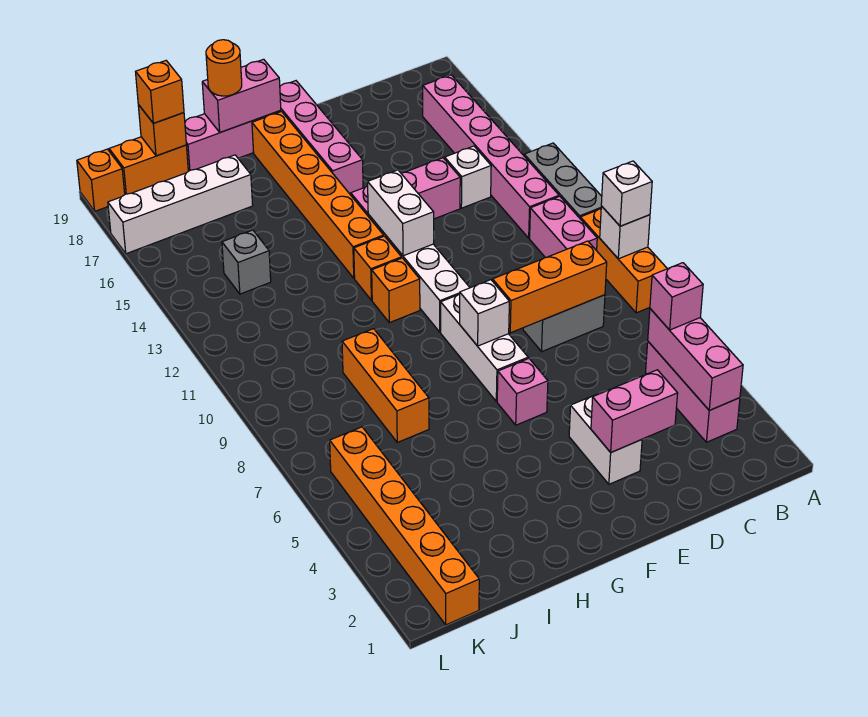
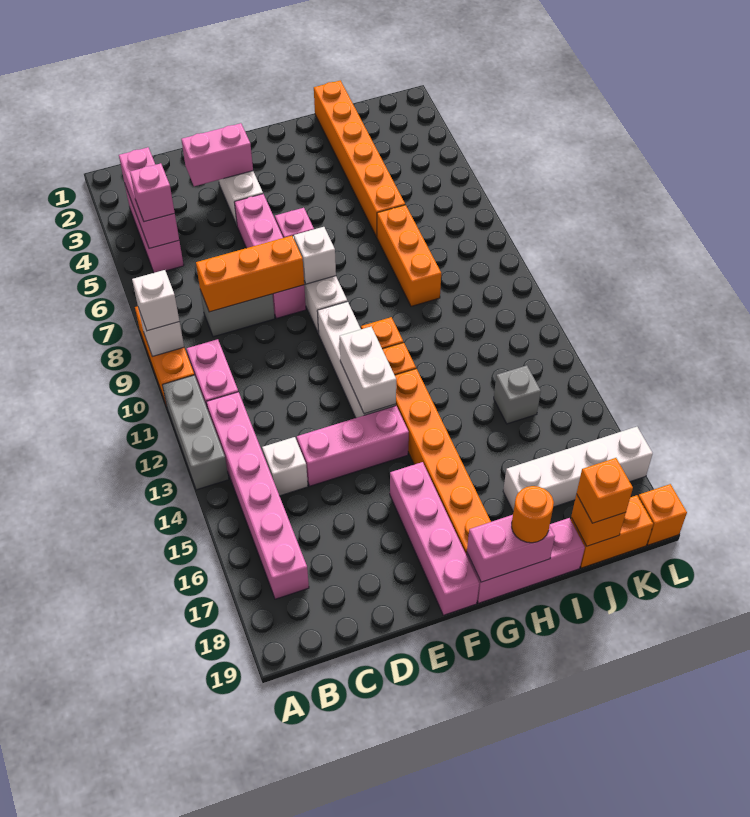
none -> pink 1x4 brick [234,194,306,318]
orange 1x6 brick [330,427,479,625] -> orange 1x6 brick moved to [314,80,405,237]

